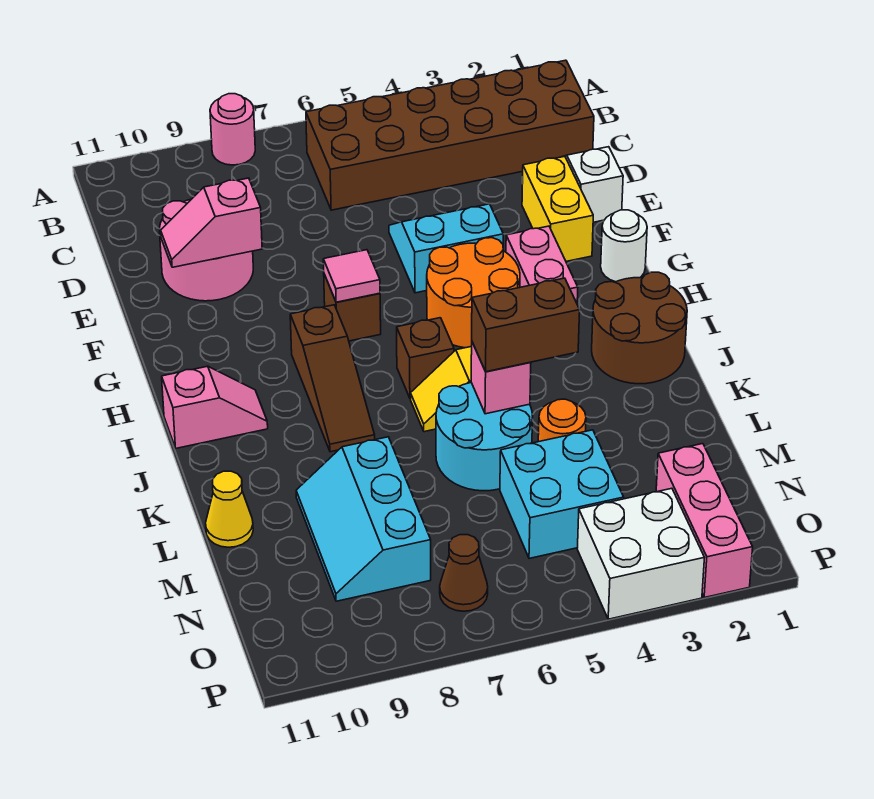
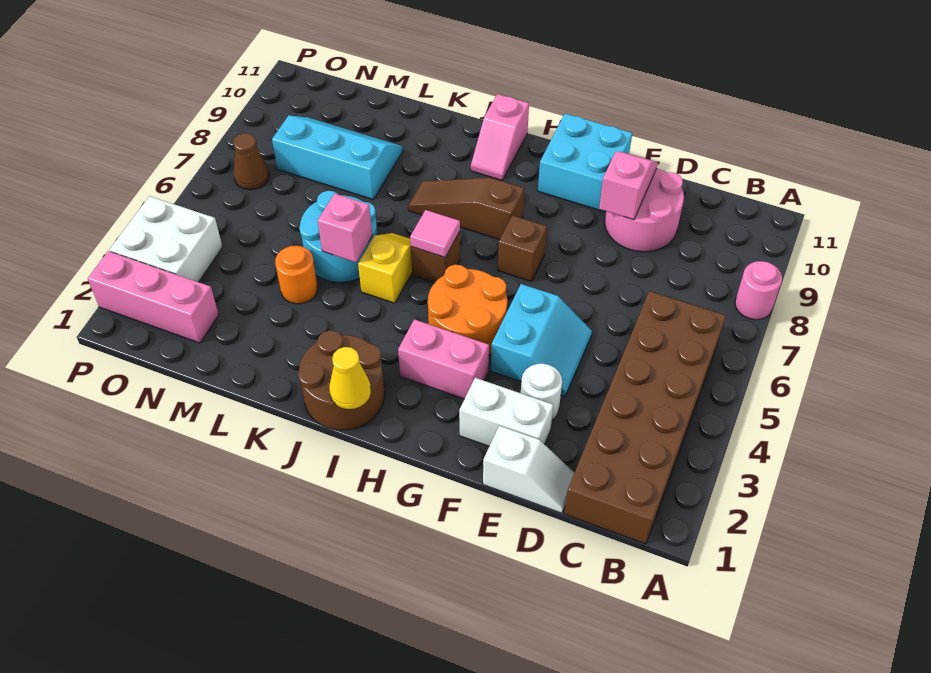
yellow 1x2 brick [522,156,593,261] -> white 1x2 brick [459,378,553,446]
white 1x1 round brick [601,210,647,282] -> white 1x1 round brick moved to [521,364,562,420]
pink 1x1 tile [323,250,380,302] -> pink 1x1 tile moved to [410,210,460,257]
brown 1x2 brick [472,278,580,372] -> none
yellow 1x1 cone [206,471,253,547] -> yellow 1x1 cone moved to [329,347,371,409]
cyan 2x2 brick [500,430,624,558] -> cyan 2x2 brick moved to [538,114,632,212]

